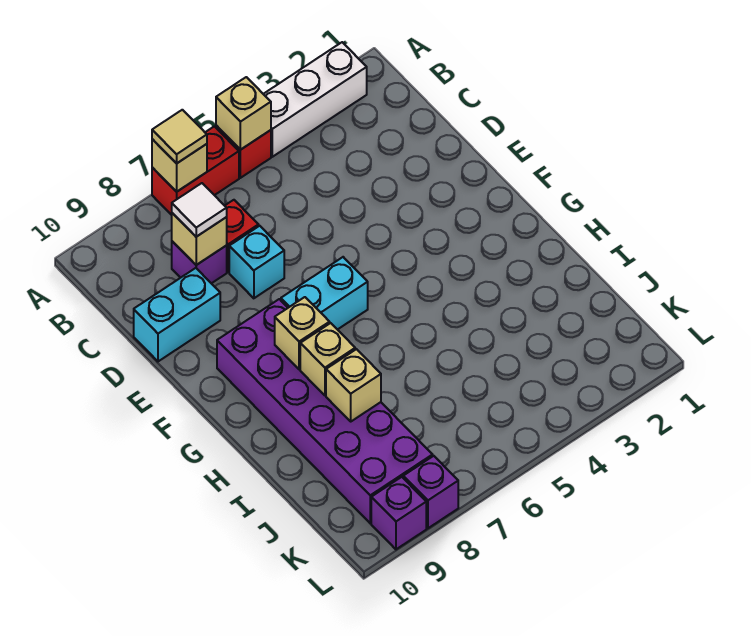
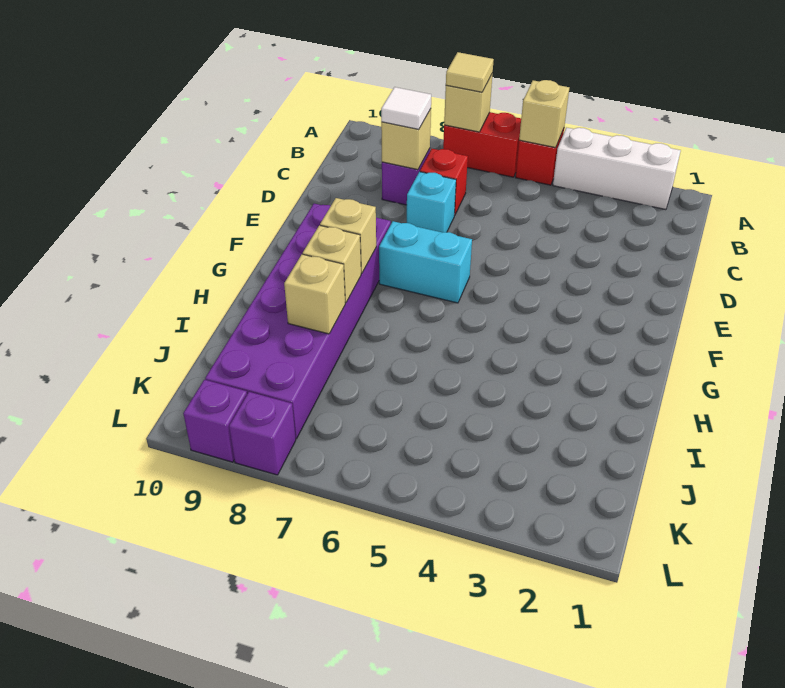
cyan 1x2 brick [134,268,220,361] -> none

